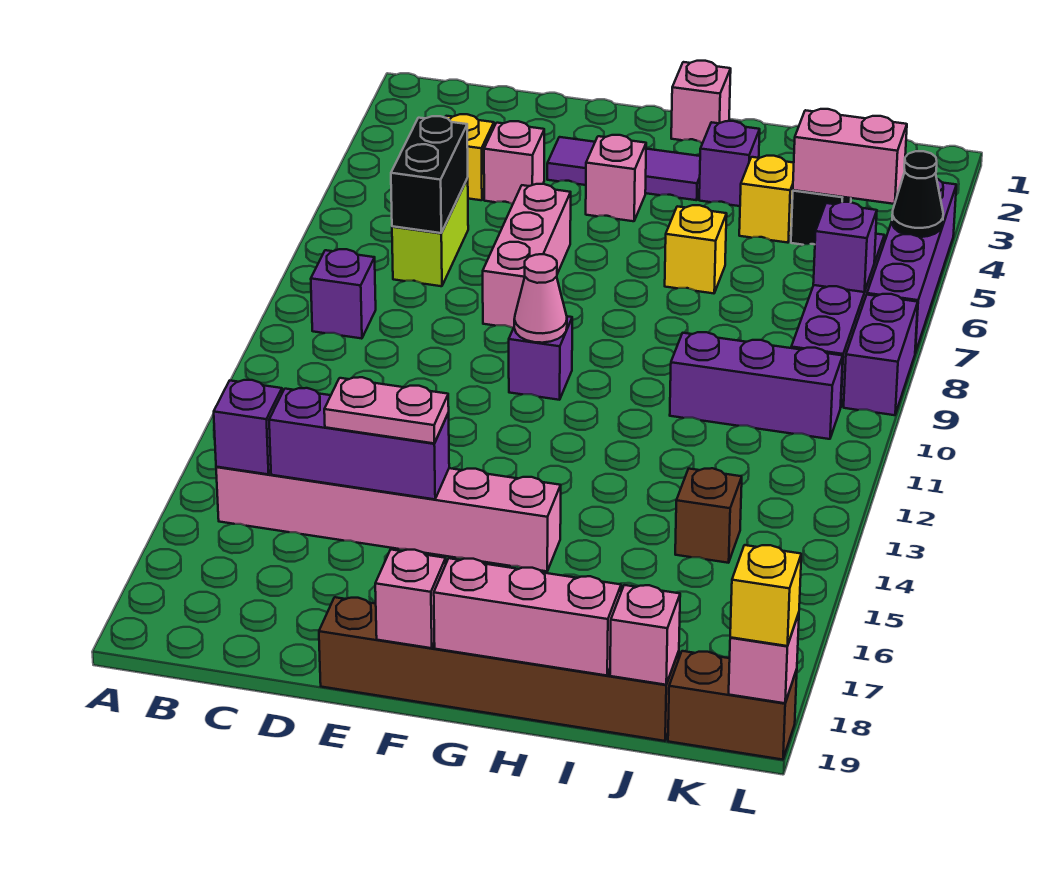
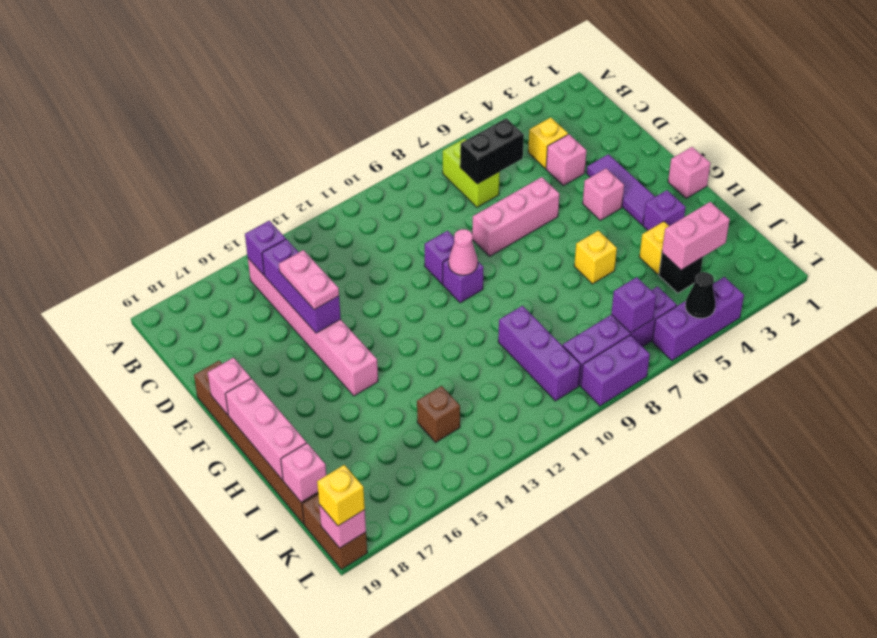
purple 1x1 brick [311,249,376,339] -> purple 1x1 brick moved to [425,231,454,284]
lime 1x2 brick [392,179,468,286] -> lime 1x2 brick turned to [443,139,500,207]
pink 1x2 brick [793,109,907,204] -> pink 1x2 brick turned to [662,202,730,270]
purple 1x4 brick [867,179,956,353] -> purple 1x3 brick [652,277,744,360]

